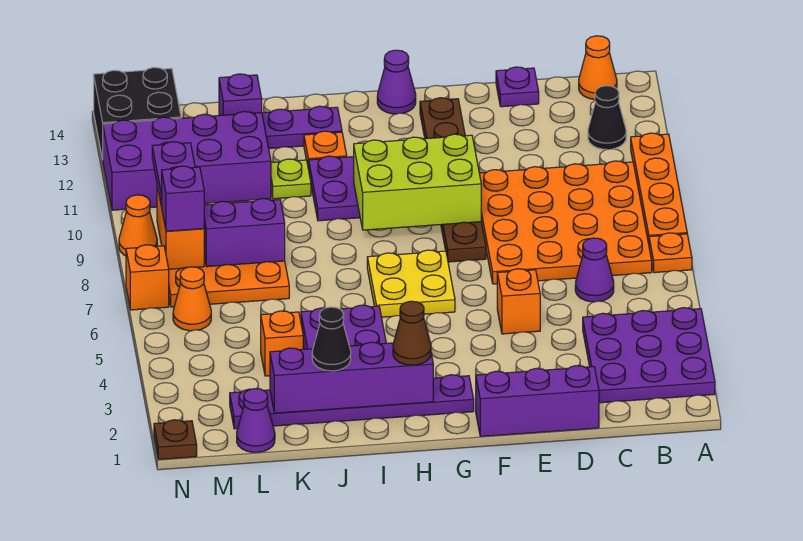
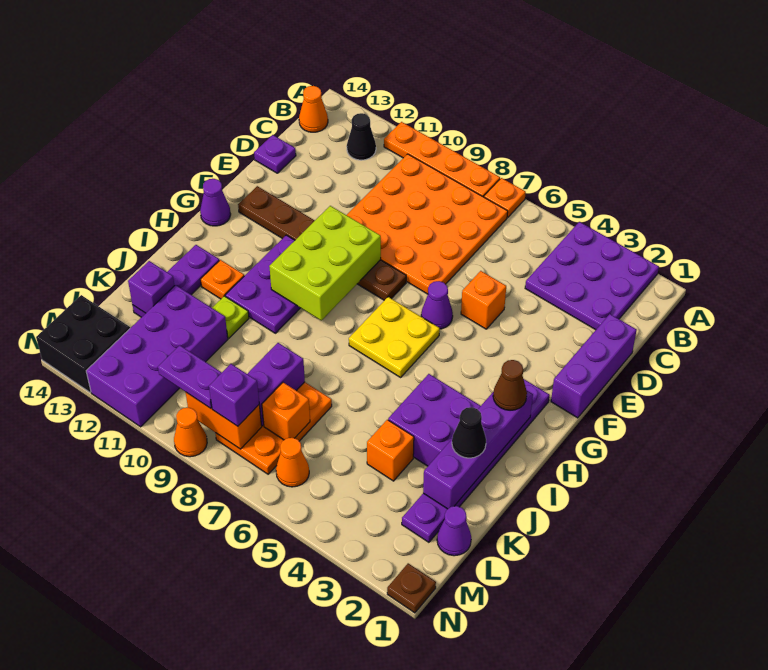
purple 1x1 cone [575,238,614,302] -> purple 1x1 cone moved to [421,281,453,329]
orange 1x1 brick [126,245,169,310] -> orange 1x1 brick moved to [262,382,310,440]

